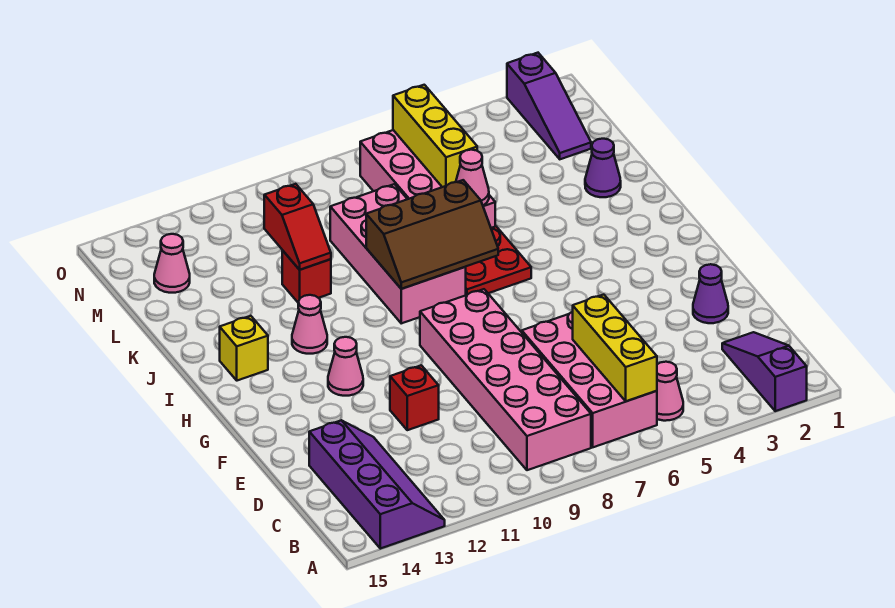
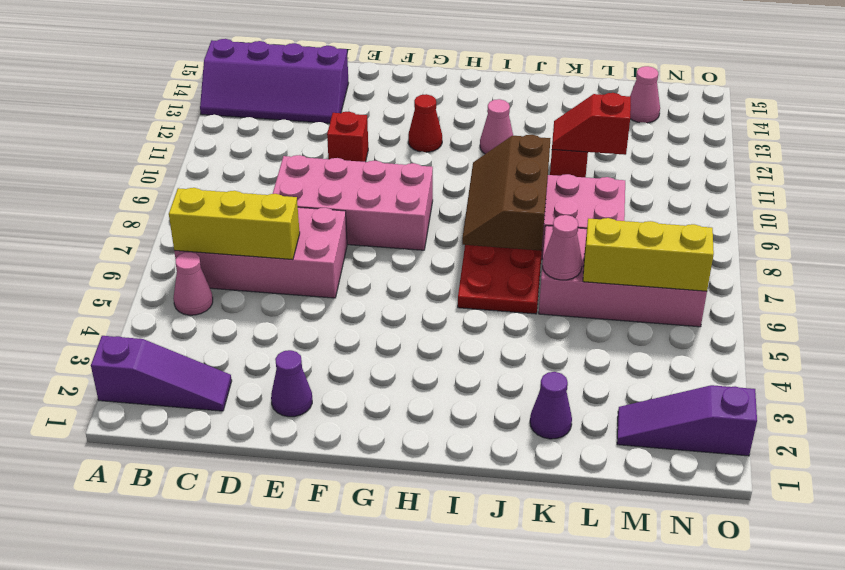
pink 2x6 brick [420,289,591,470] -> pink 2x4 brick [273,155,433,250]
pink 1x1 cone [328,337,363,396] -> red 1x1 cone [408,94,442,152]
yellow 1x1 brick [220,316,268,381] -> none

